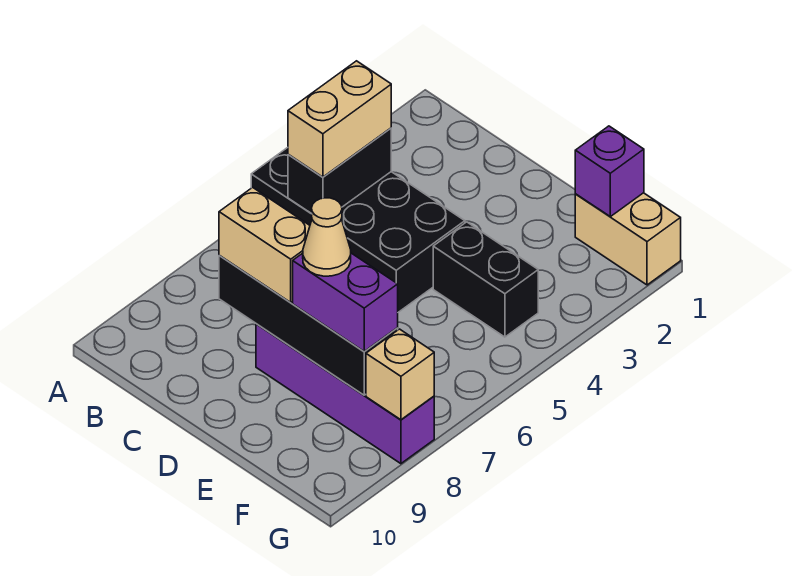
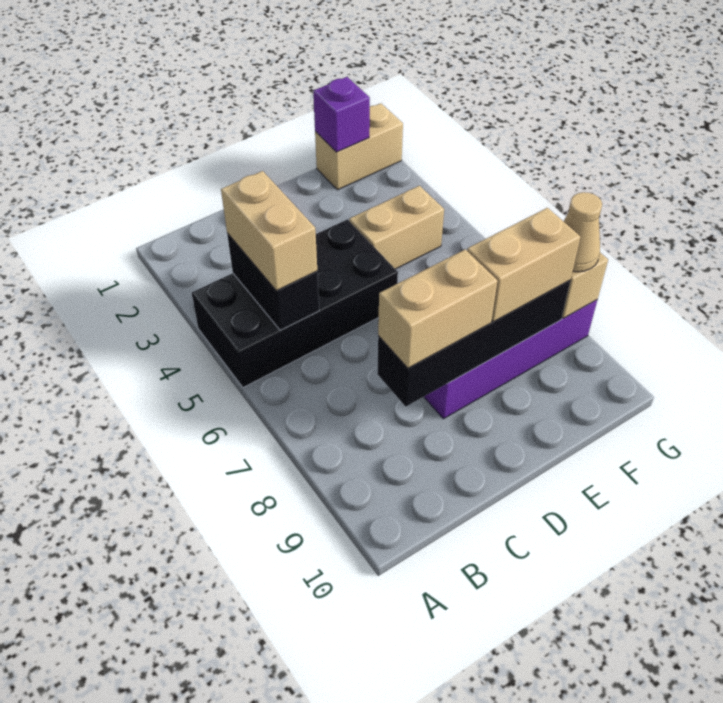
black 1x2 brick [433,222,538,337] -> tan 1x2 brick [349,186,444,269]
purple 1x2 brick [293,253,398,351] -> tan 1x2 brick [467,208,580,322]
tan 1x1 cone [303,198,351,276] -> tan 1x1 cone moved to [564,192,602,272]

